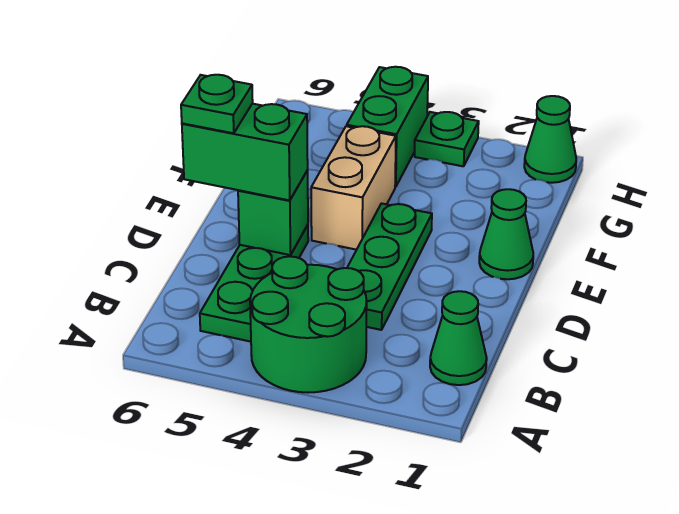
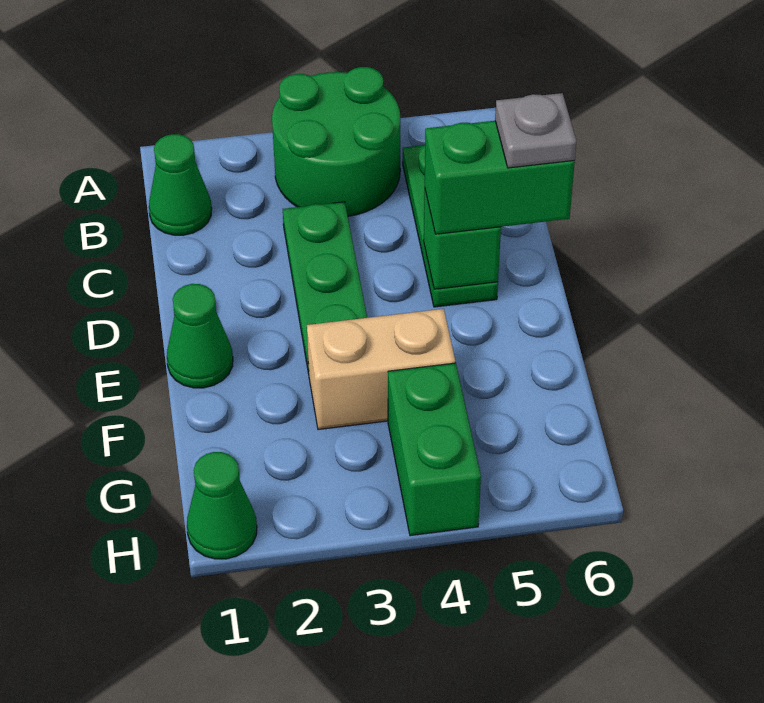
green 1x1 plate [181,75,253,133] -> grey 1x1 plate [495,93,576,168]
tan 1x2 brick [311,126,396,250] -> tan 1x2 brick turned to [307,309,455,430]
green 1x1 plate [415,112,479,166] -> none

